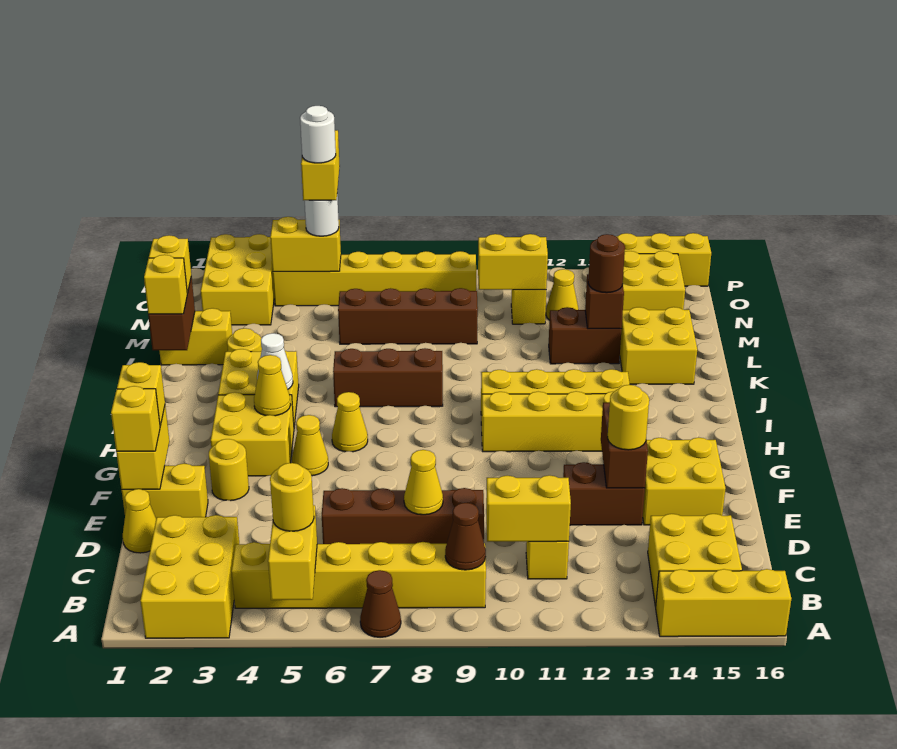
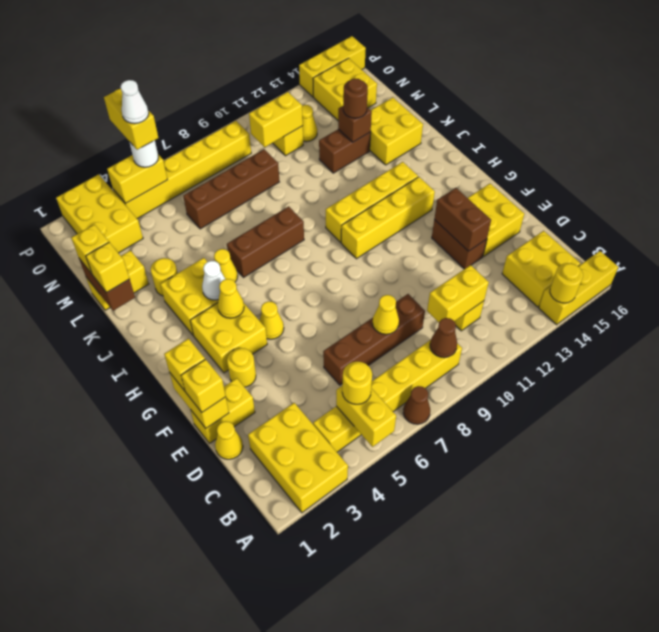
brown 1x2 brick [563,462,645,525] -> brown 1x2 brick turned to [432,220,487,269]
yellow 1x1 round brick [607,385,649,450] -> yellow 1x1 round brick moved to [550,263,583,303]
yellow 1x1 cone [332,392,368,452] -> yellow 1x1 cone moved to [214,249,238,282]
white 1x1 round brick [300,106,336,163] -> white 1x1 cone [121,80,149,124]

